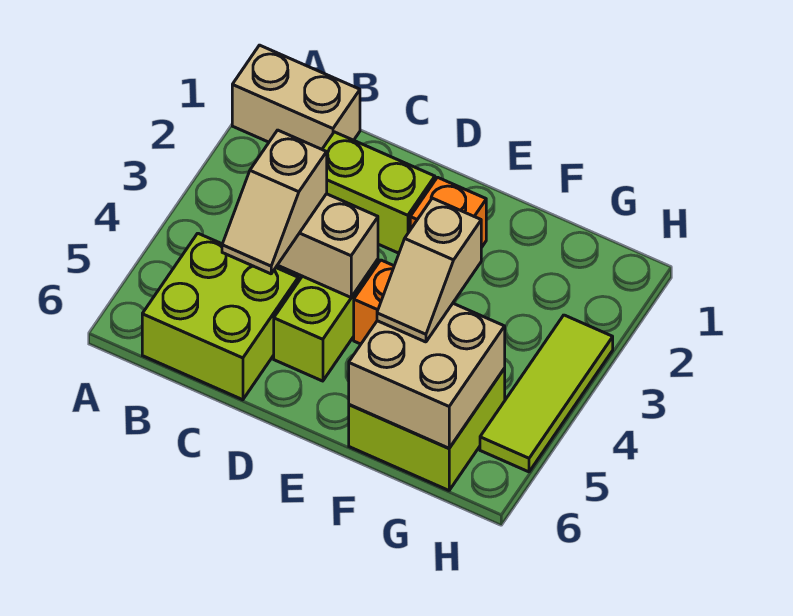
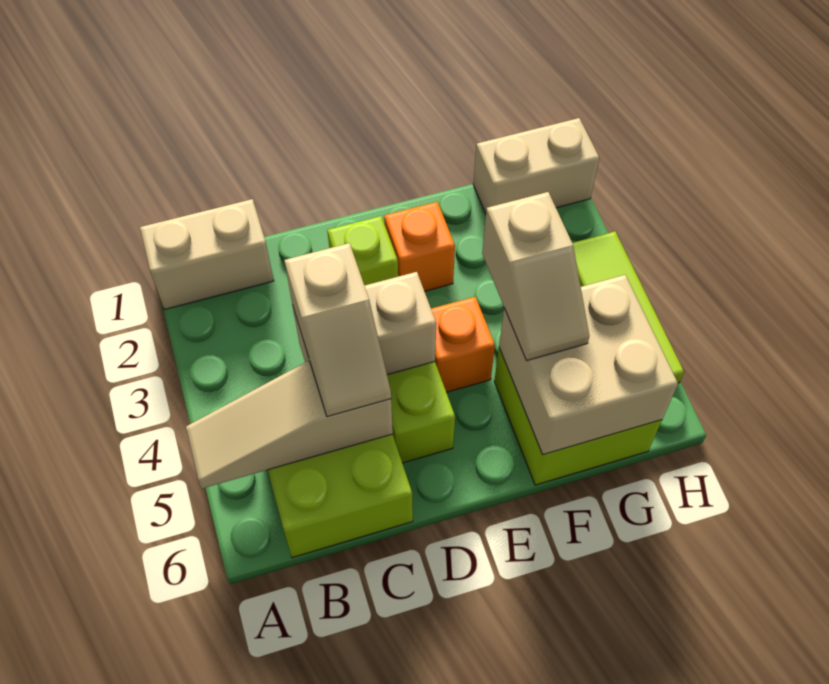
none -> tan 1x3 slope [186,361,393,488]
lime 1x2 brick [322,132,435,253] -> lime 1x1 brick [327,216,398,285]
none -> tan 1x2 brick [473,118,599,213]

